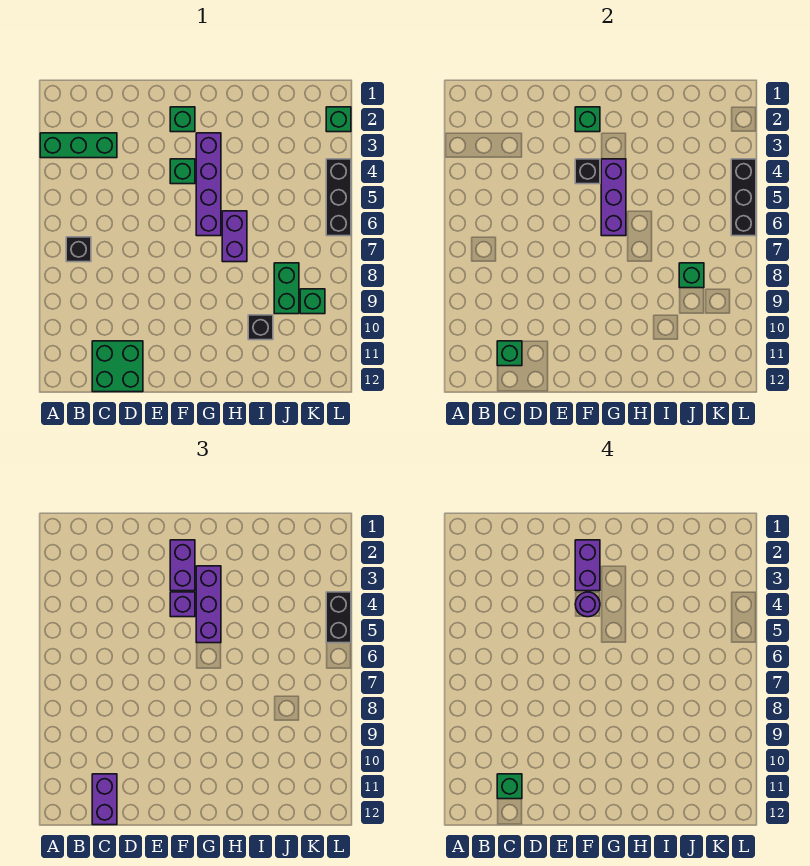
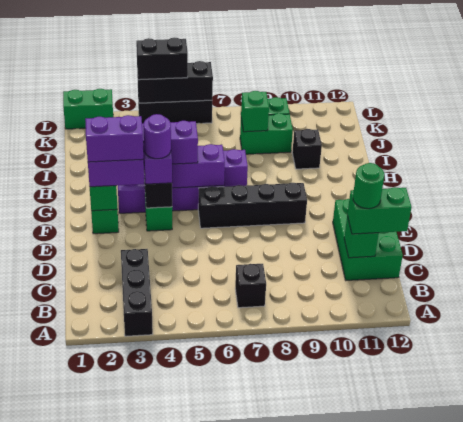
green 1x3 brick [40,133,117,158] -> black 1x3 brick [121,249,153,336]
green 2x2 brick [92,341,143,392] -> green 2x3 brick [333,199,403,280]
purple 1x2 brick [92,774,117,825] -> green 1x2 brick [347,187,412,234]
green 1x1 brick [497,774,522,799] -> green 1x1 round brick [353,163,384,209]
none -> black 1x4 brick [198,183,307,228]
green 1x1 brick [326,107,351,132] -> green 1x2 brick [63,89,113,129]

